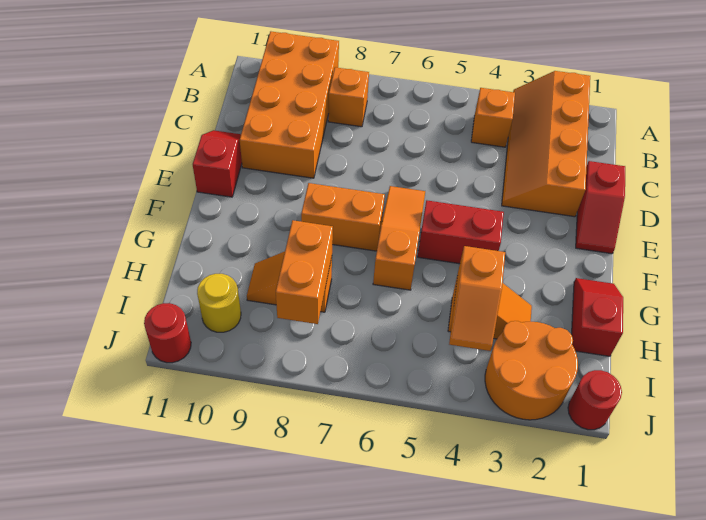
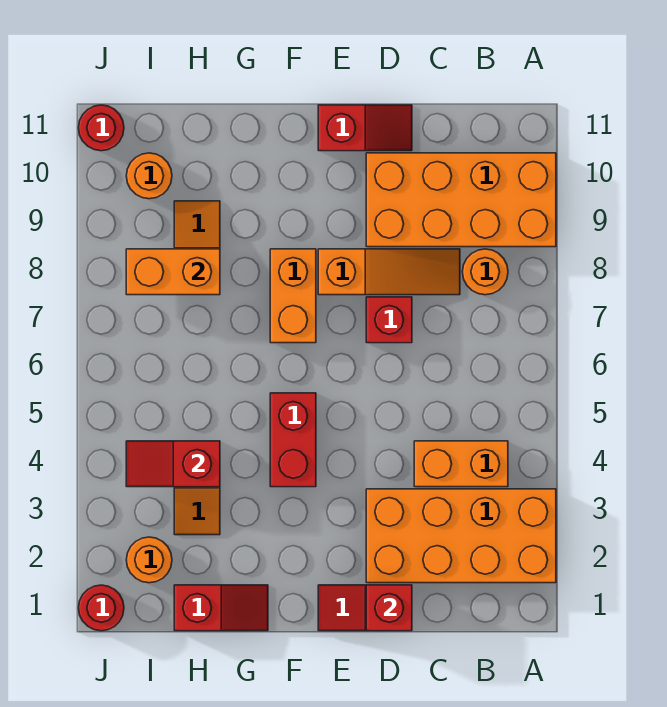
orange 2x4 slope [502,71,590,217] -> orange 2x4 brick [366,489,556,583]
orange 1x1 brick [471,88,515,147] -> orange 1x2 brick [414,441,508,487]
orange 1x1 brick [328,67,369,127] -> orange 1x1 round brick [462,249,508,295]
none -> red 1x1 brick [366,585,412,631]
none -> red 1x1 brick [366,297,412,343]
orange 1x3 slope [373,186,425,290] -> orange 1x3 slope moved to [318,249,460,295]
orange 1x2 slope [449,246,505,351] -> red 1x2 slope [126,441,220,487]
orange 2x2 round brick [485,321,578,420] -> orange 1x1 round brick [126,537,172,583]
yellow 1x1 round brick [197,274,241,332] -> orange 1x1 round brick [126,153,172,199]

